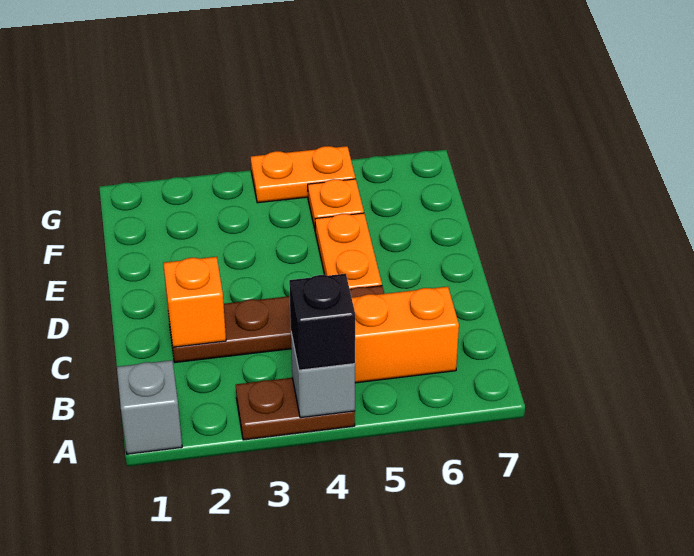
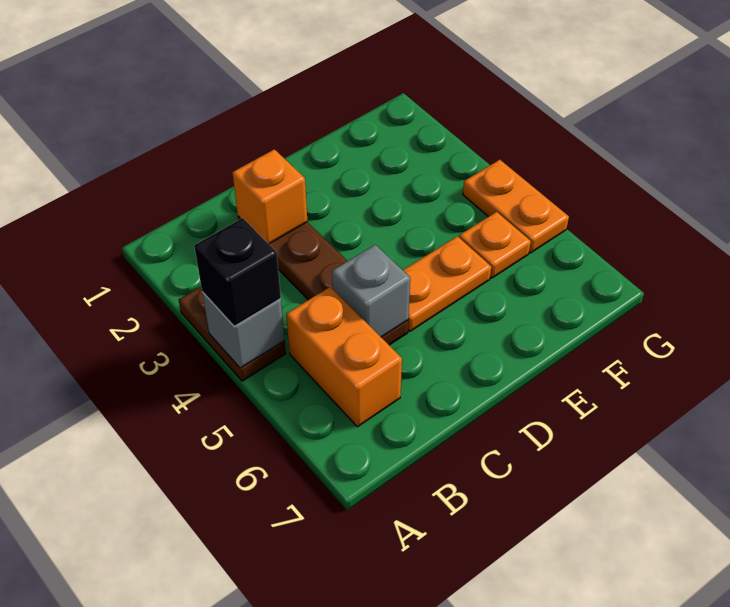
grey 1x1 brick [117,360,182,454] -> grey 1x1 brick moved to [332,245,410,337]

